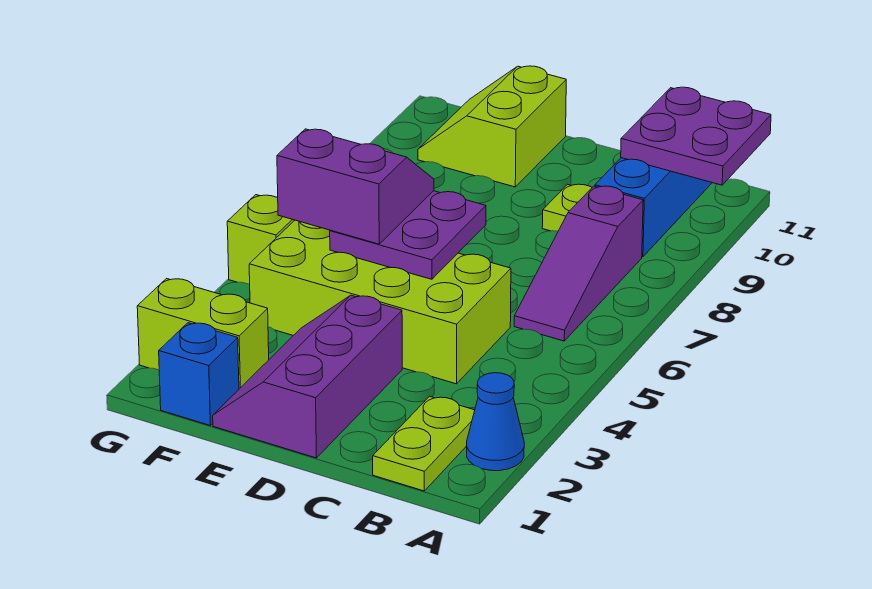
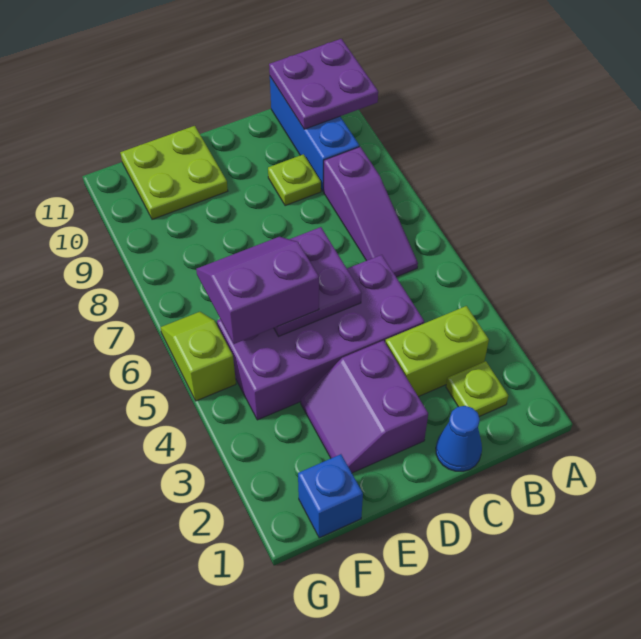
blue 1x1 cone [467,373,524,471] -> blue 1x1 cone moved to [436,406,482,471]
lime 1x2 plate [373,396,475,491] -> lime 1x1 plate [446,361,508,417]
lime 2x4 brick [249,220,511,384] -> purple 2x4 brick [217,255,424,420]
purple 2x3 slope [213,295,402,458] -> purple 2x2 slope [301,341,428,473]
lime 2x2 slope [418,66,566,187] -> lime 2x2 plate [120,126,228,219]
lime 1x2 brick [137,279,269,389] -> lime 1x2 brick moved to [386,306,489,397]

